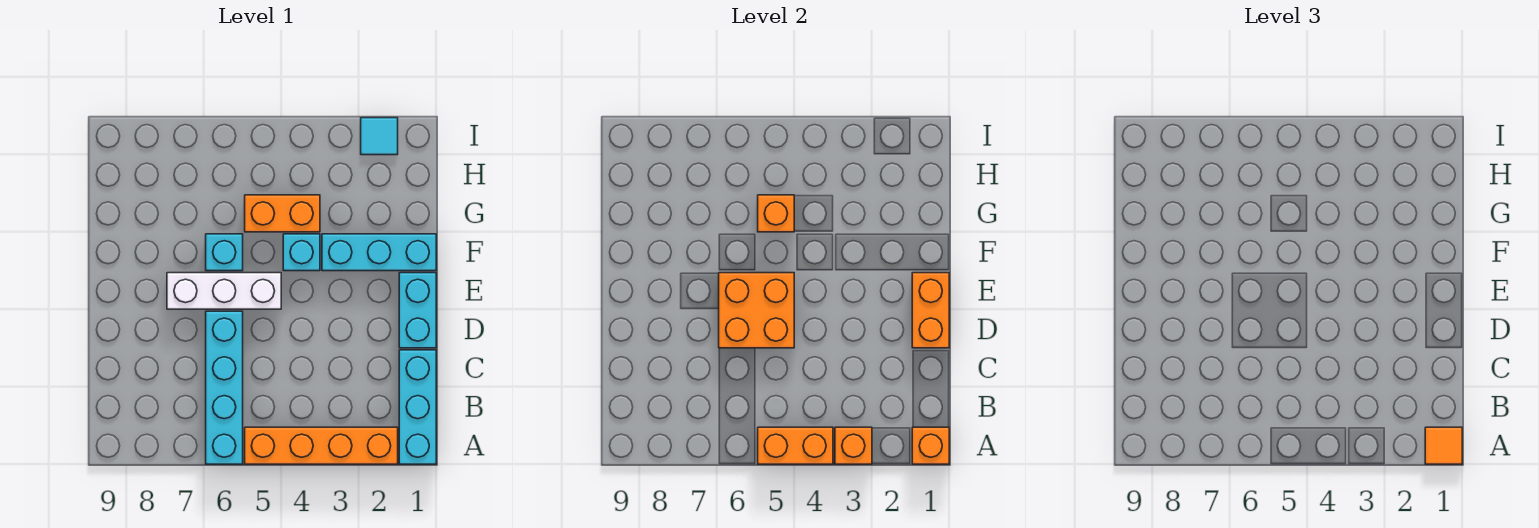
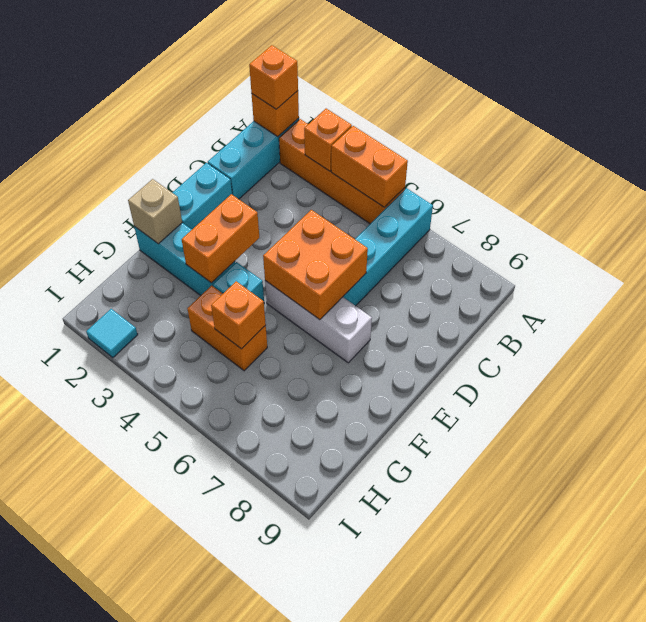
orange 1x1 tile [1425,427,1462,464] -> orange 1x1 brick [249,45,298,109]
orange 1x2 brick [912,273,949,348] -> orange 1x2 brick moved to [182,194,259,283]
none -> tan 1x1 brick [128,179,182,244]
cyan 1x1 brick [206,234,243,271] -> none

